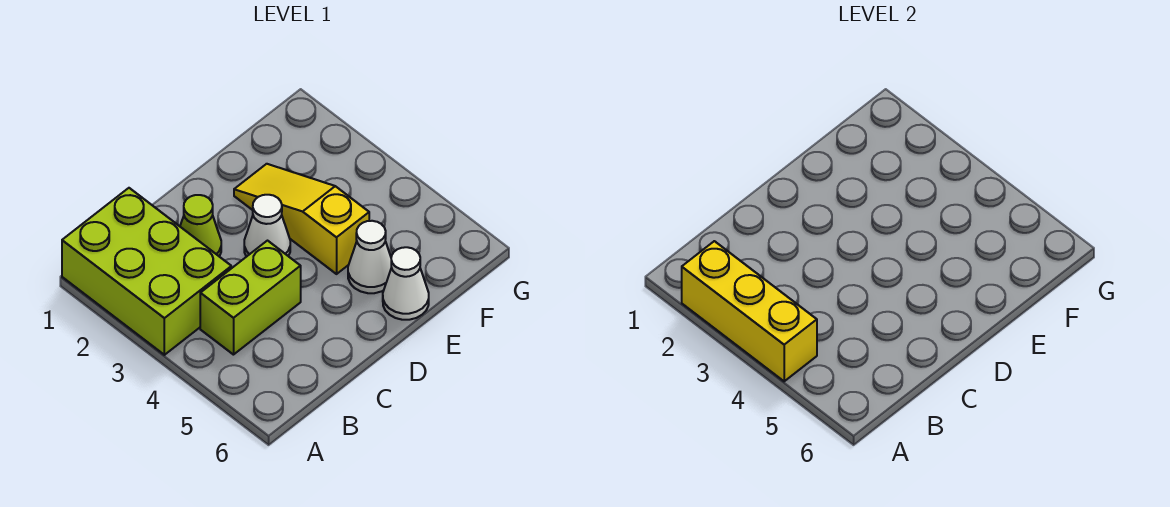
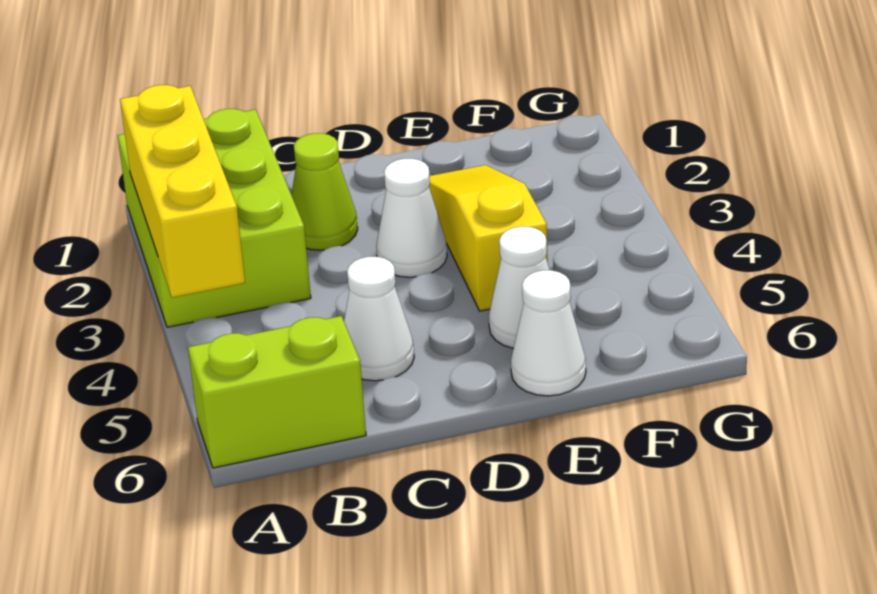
lime 1x2 brick [200,241,301,355] -> lime 1x2 brick moved to [188,316,366,468]
none -> white 1x1 cone [344,257,414,381]

